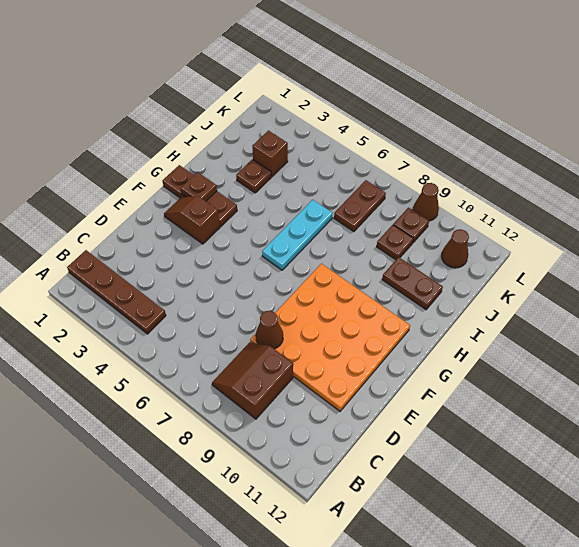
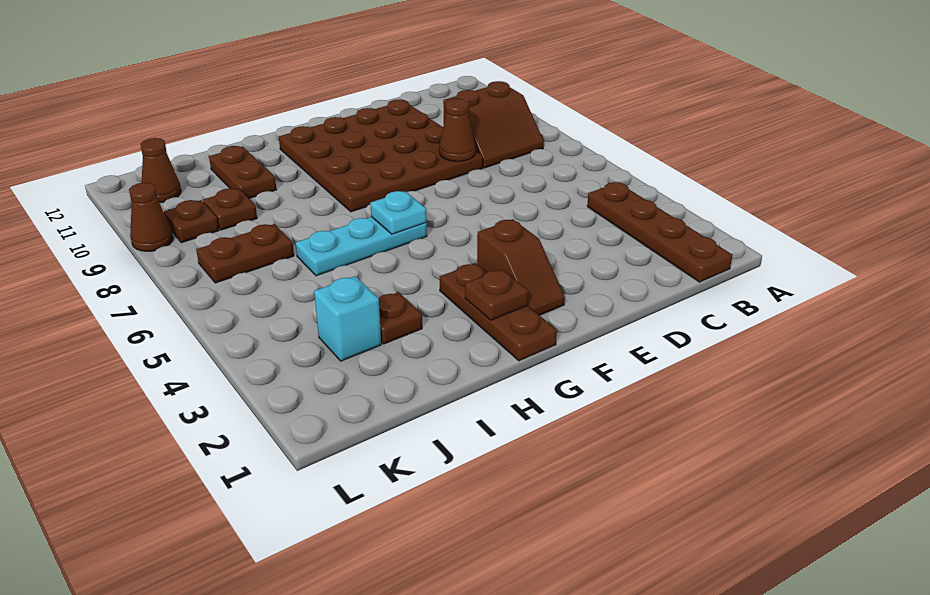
orange 4x4 plate [250,264,410,411] -> brown 4x4 plate [279,99,483,212]
none -> cyan 1x1 plate [370,191,426,234]
brown 1x1 brick [252,131,288,177] -> cyan 1x1 brick [314,276,381,361]

